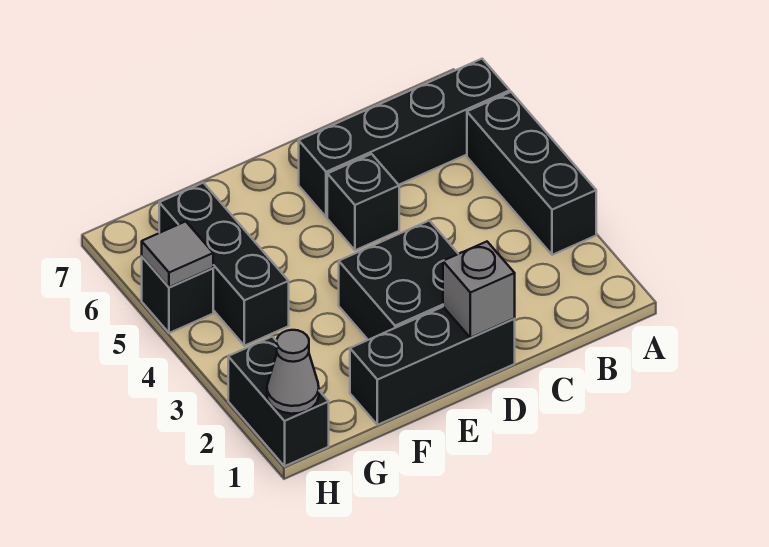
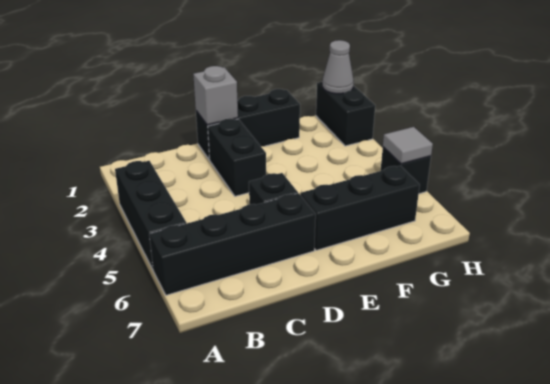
black 2x2 brick [339,221,458,340] -> black 1x2 brick [208,119,266,196]
black 1x3 brick [159,183,289,346] -> black 1x3 brick turned to [300,166,420,250]

